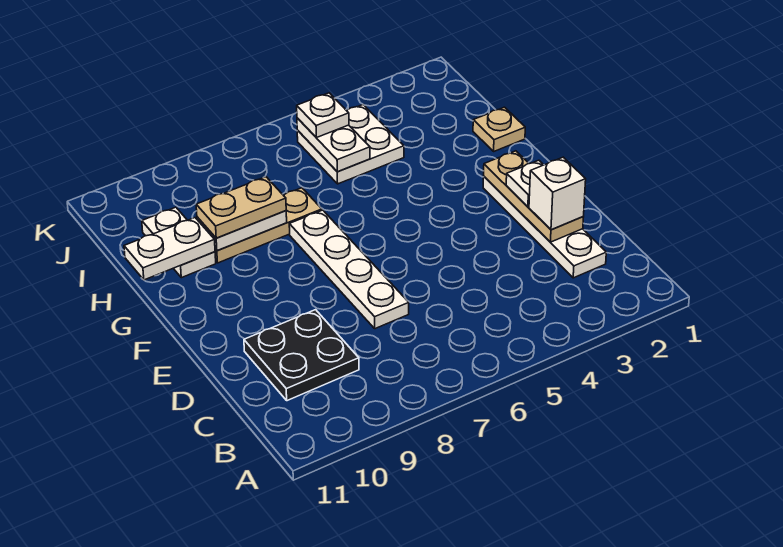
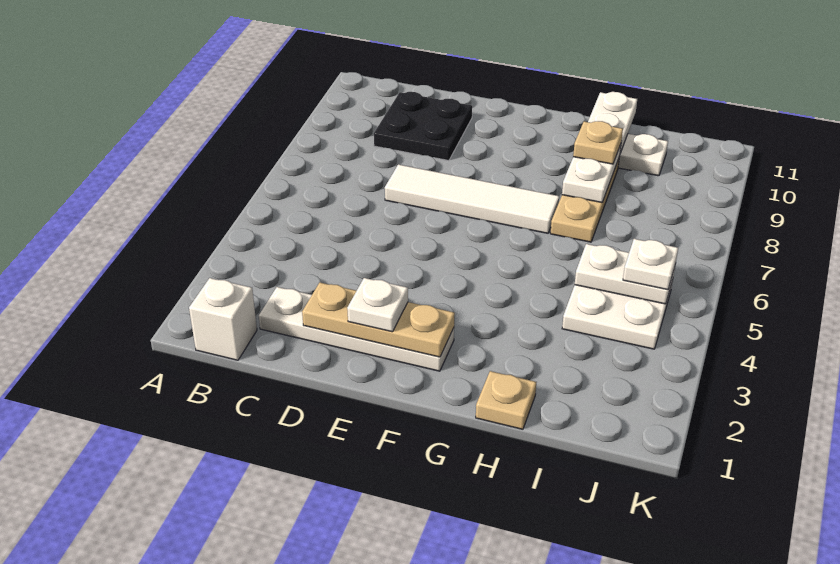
white 1x1 brick [529,157,586,230] -> white 1x1 brick moved to [189,278,257,360]
white 1x4 plate [289,210,409,329] -> white 1x4 tile [385,164,559,233]
tan 1x2 plate [196,177,286,238] -> tan 1x1 plate [573,121,623,164]

